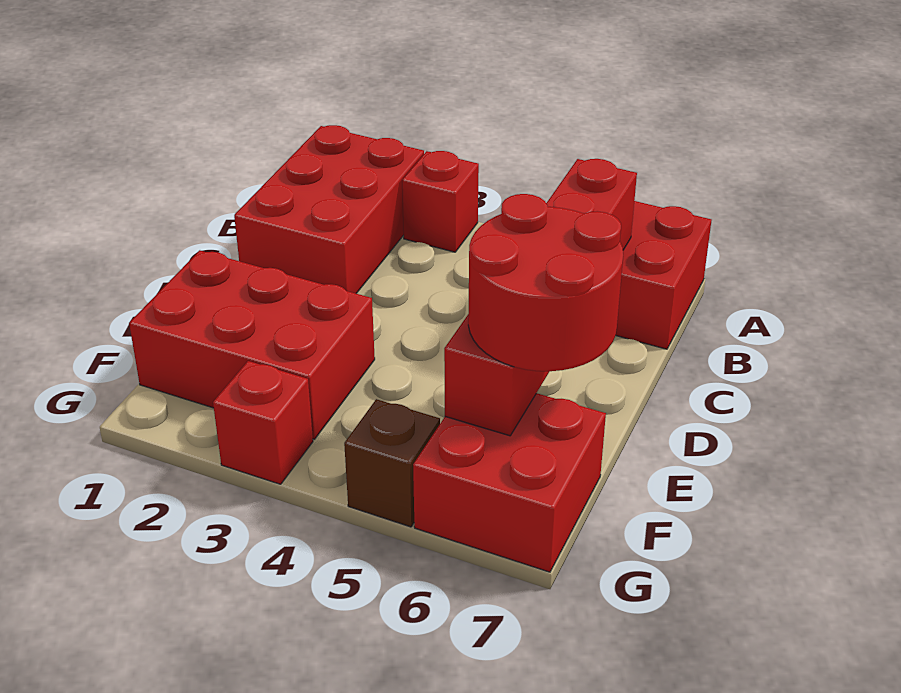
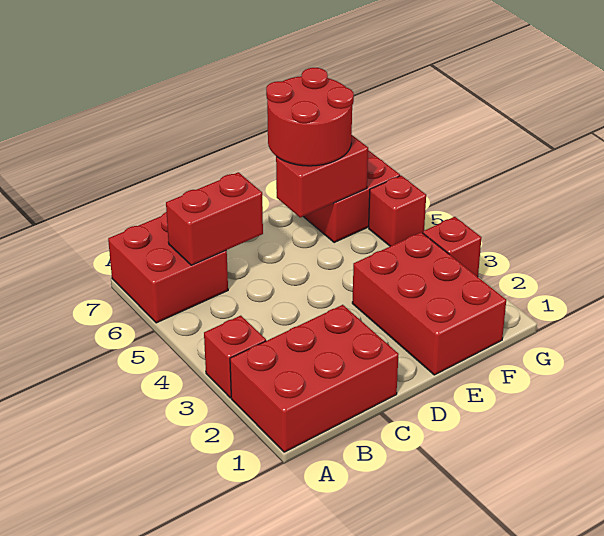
brown 1x1 brick [344,399,440,527] -> red 1x1 brick [369,176,426,246]

